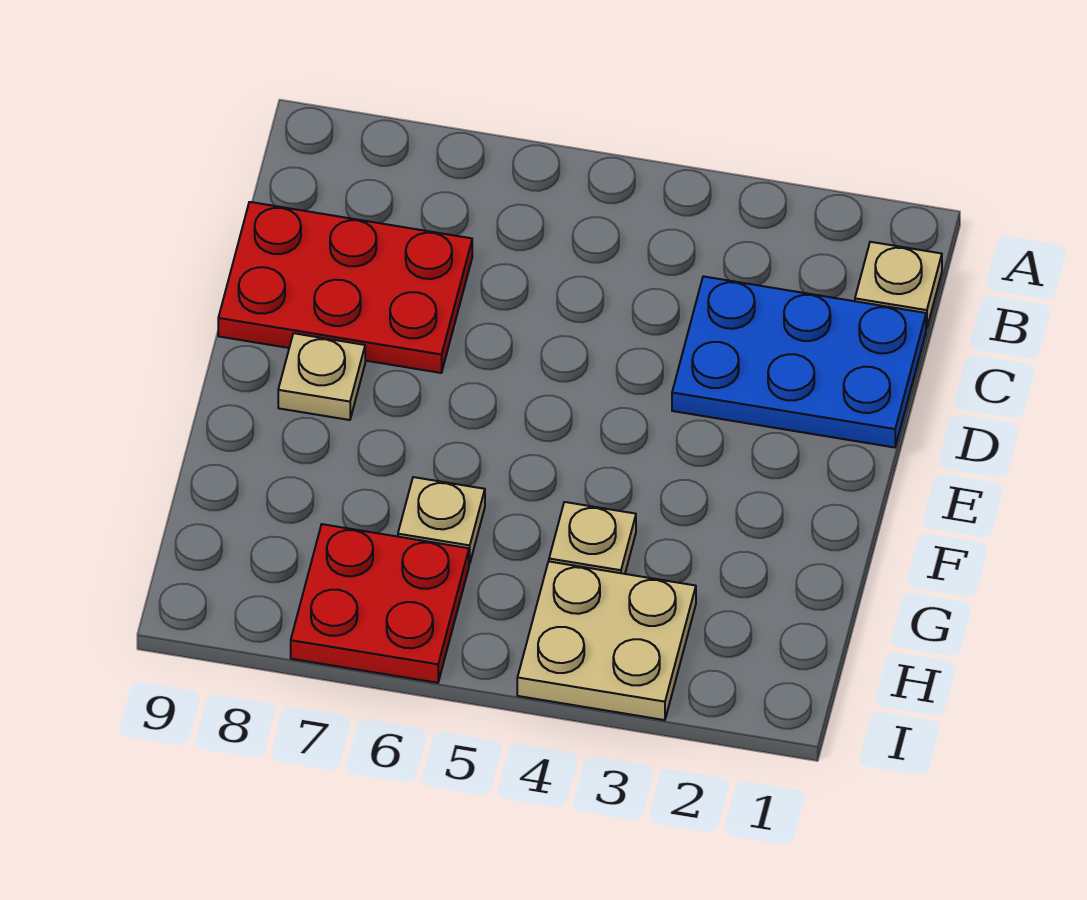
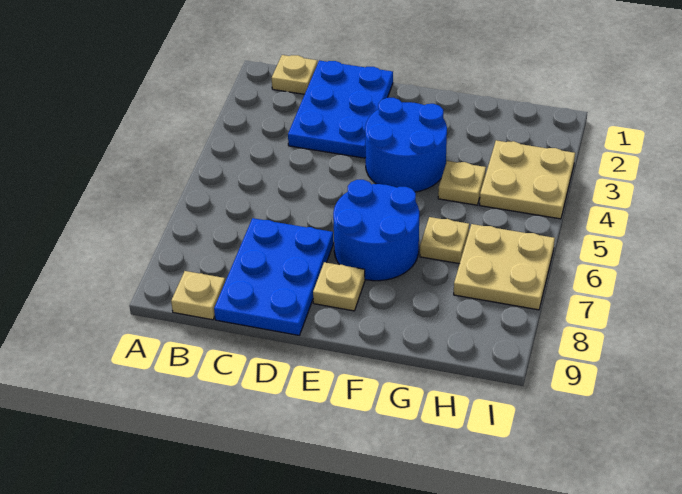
none -> tan 1x1 plate [171,271,225,320]
red 2x3 plate [218,202,472,373] -> blue 2x3 plate [214,218,334,335]
none -> blue 2x2 round brick [365,98,447,192]
none -> blue 2x2 round brick [333,180,419,281]
red 2x2 plate [291,524,469,683] -> tan 2x2 plate [454,224,555,310]

